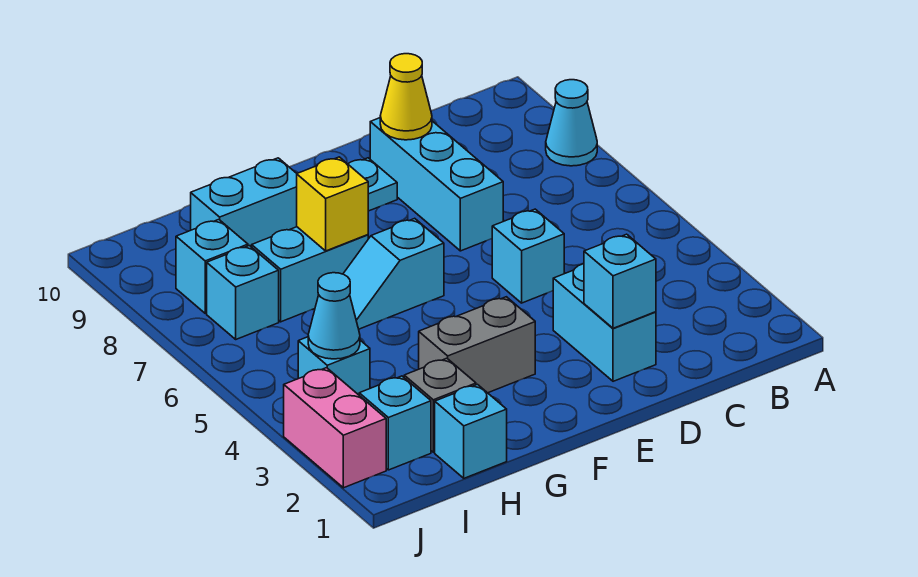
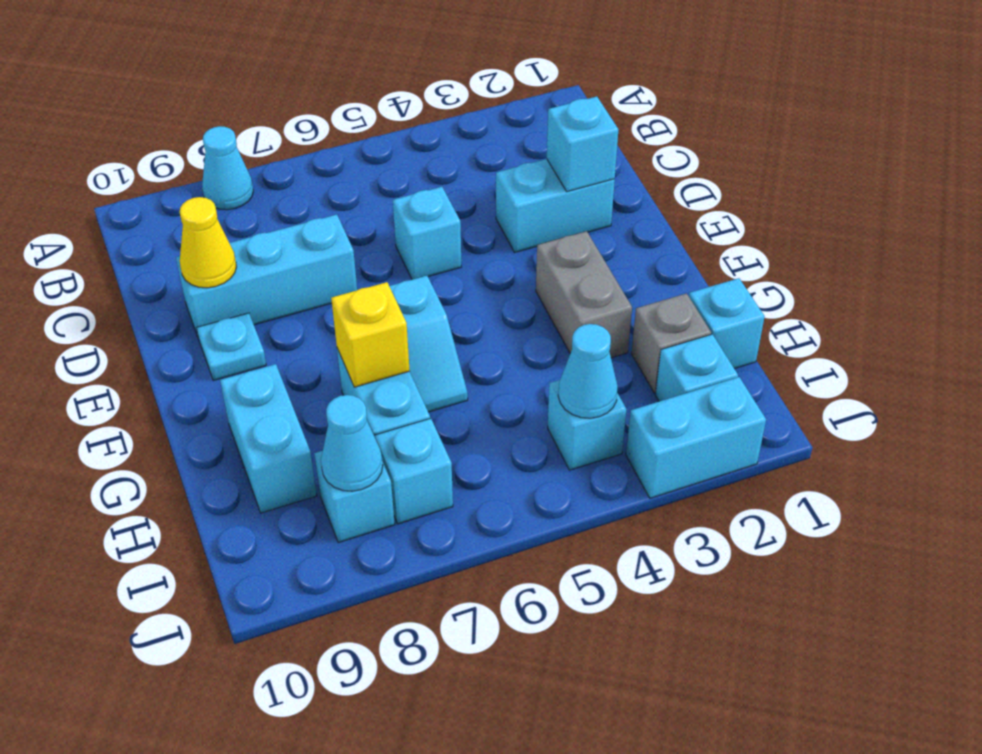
none -> cyan 1x1 cone [321,395,383,491]
pink 1x2 brick [284,368,386,488] -> cyan 1x2 brick [626,377,766,498]

